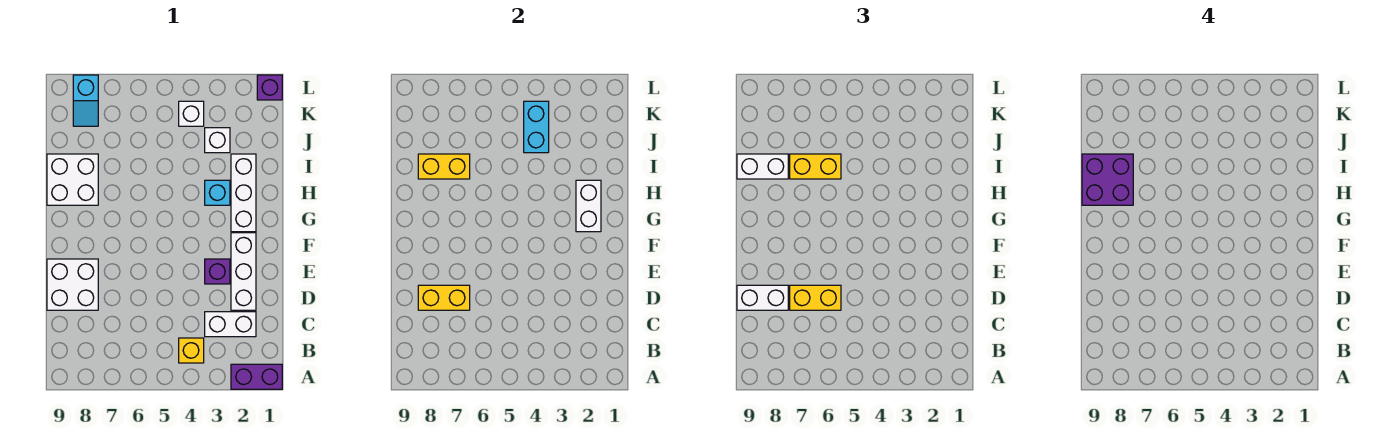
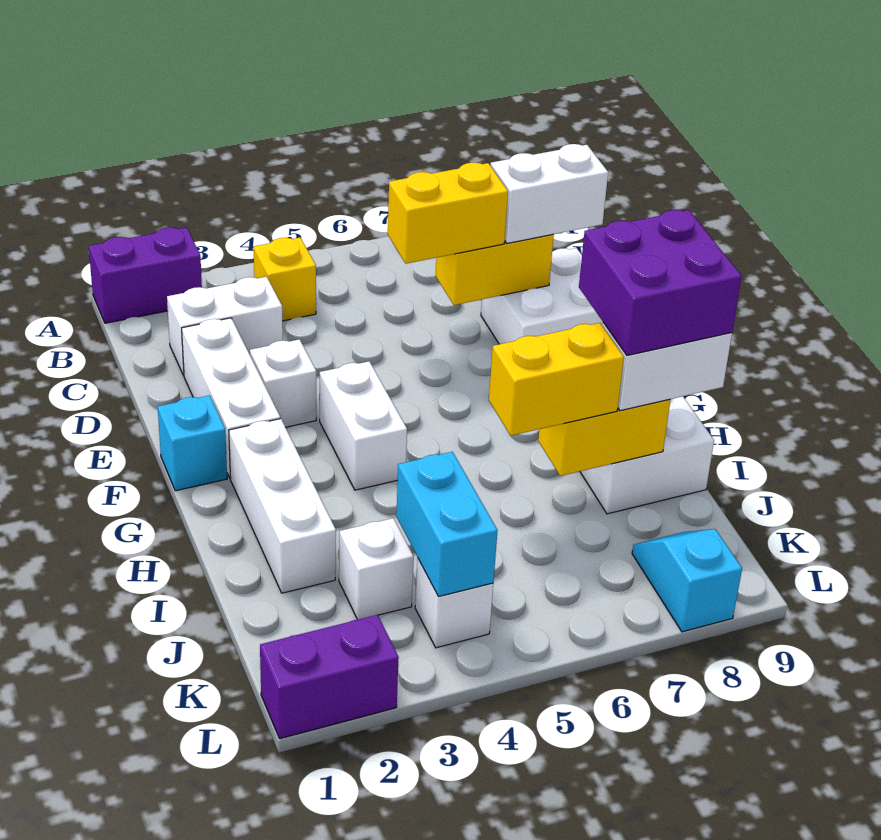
purple 1x1 brick [205,259,230,284] -> white 1x1 brick [250,339,316,427]
white 1x2 brick [576,180,601,232] -> white 1x2 brick moved to [320,361,407,490]
cyan 1x1 brick [205,180,230,205] -> cyan 1x1 brick moved to [158,395,227,491]
purple 1x1 brick [257,75,282,100] -> purple 1x2 brick [260,615,399,739]

